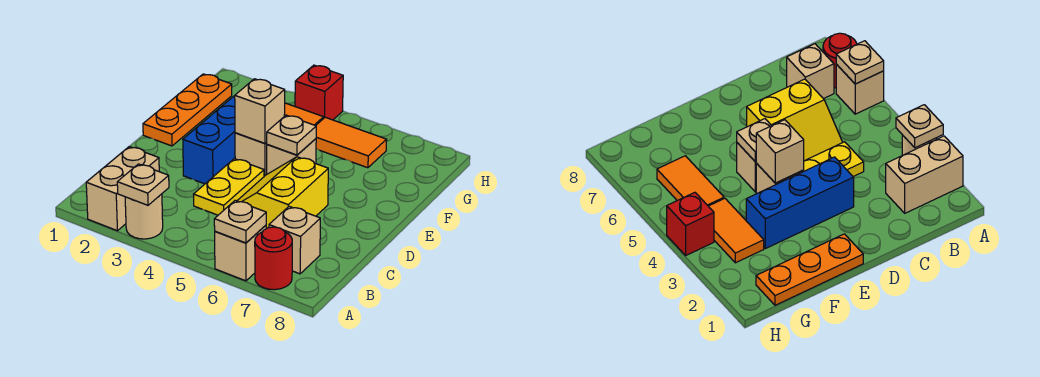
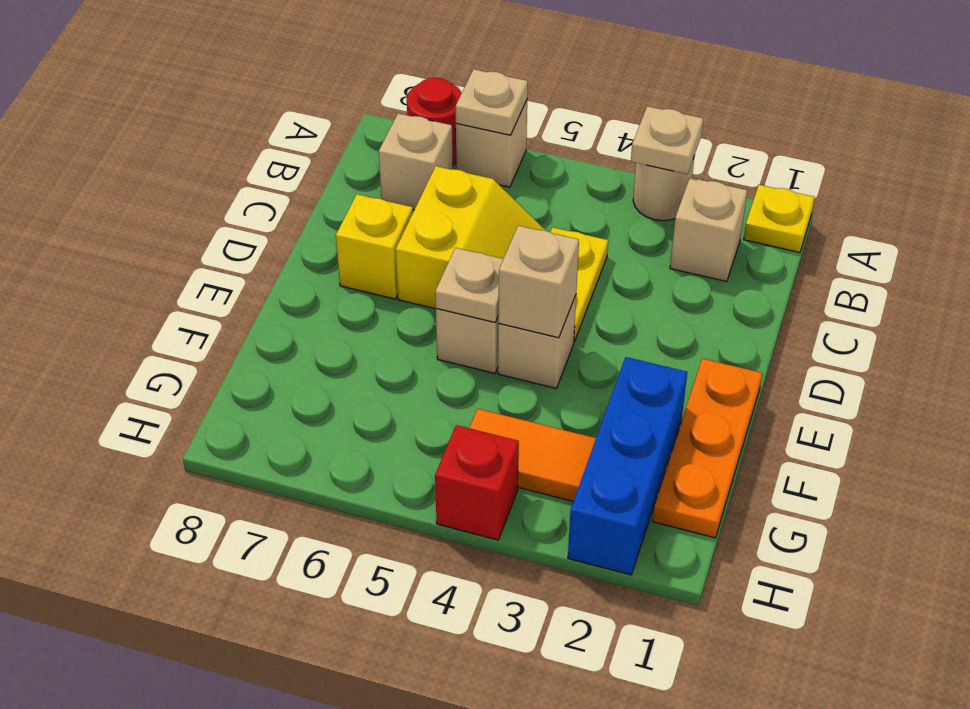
none -> yellow 1x1 plate [744,185,815,252]
tan 1x2 brick [86,147,159,231] -> tan 1x1 brick [670,178,747,282]
blue 1x3 brick [183,96,235,184] -> blue 1x3 brick moved to [568,357,687,575]
none -> yellow 1x1 brick [336,194,413,299]
orange 1x2 tile [316,117,387,168] -> none

